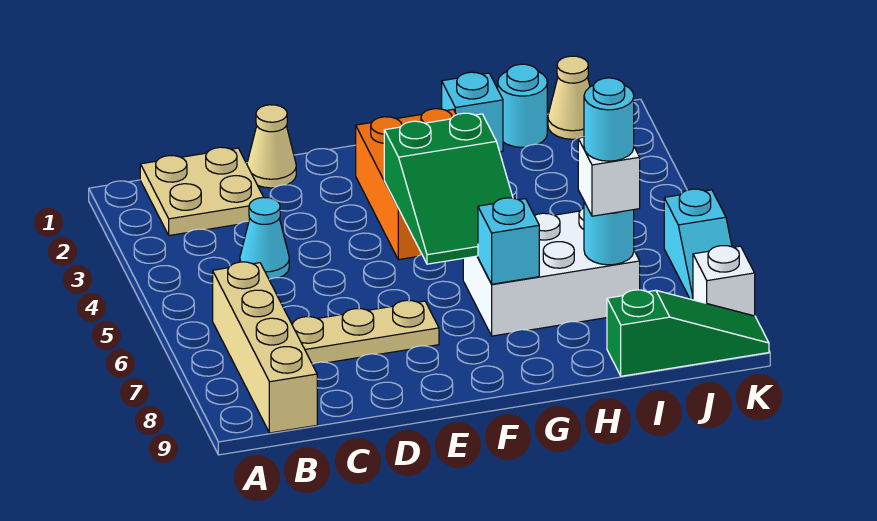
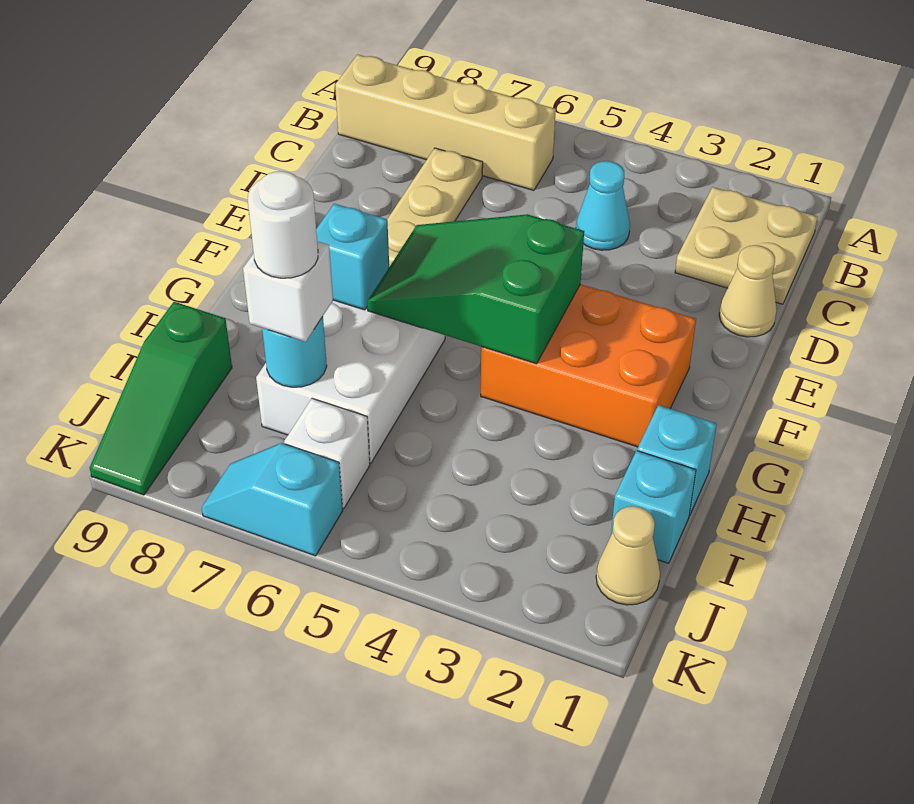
cyan 1x1 round brick [498,64,547,147] -> cyan 1x1 brick [611,451,696,563]
cyan 1x1 round brick [584,78,634,161] -> white 1x1 round brick [248,171,318,278]
white 1x1 brick [693,246,755,316] -> white 1x1 brick moved to [284,398,370,508]

